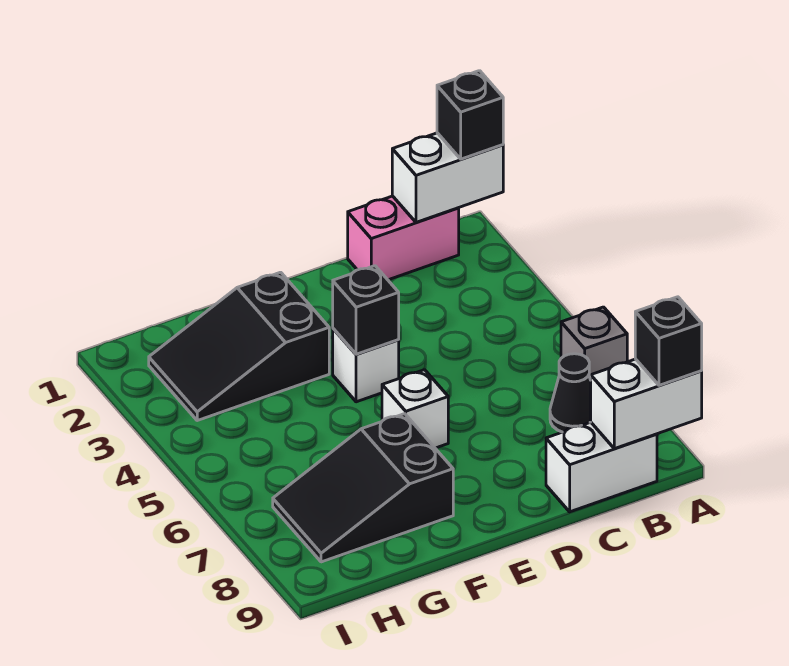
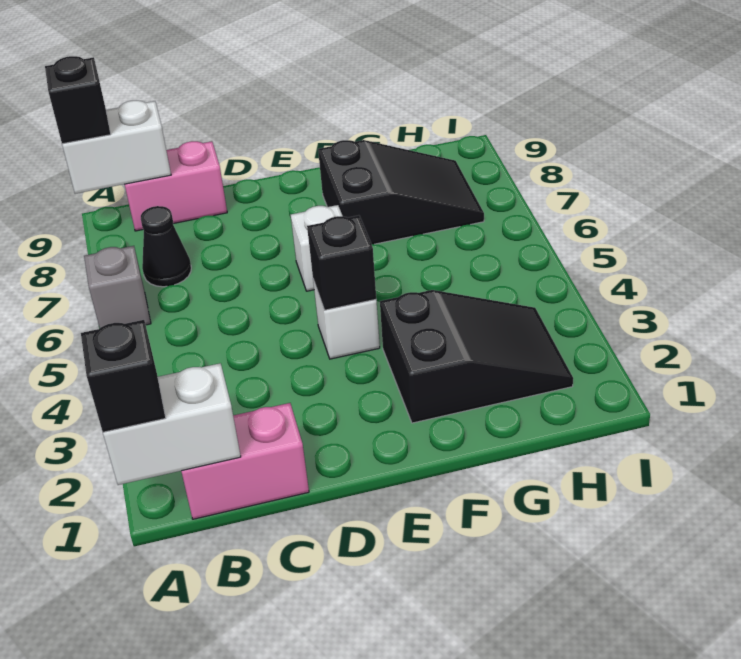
white 1x2 brick [546,422,657,512] -> pink 1x2 brick [125,141,227,231]

